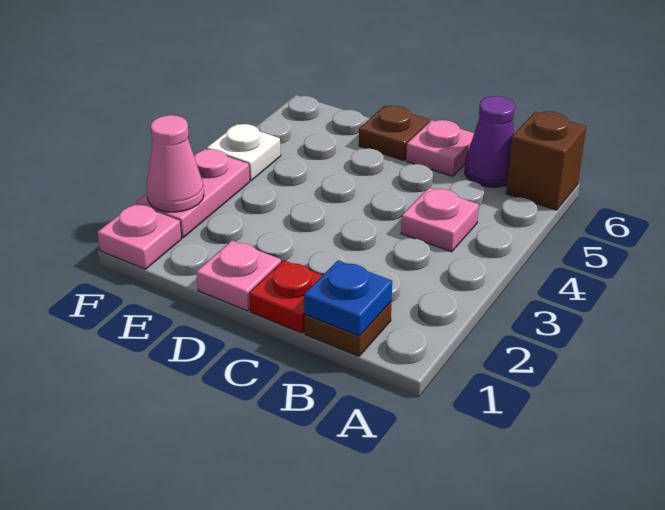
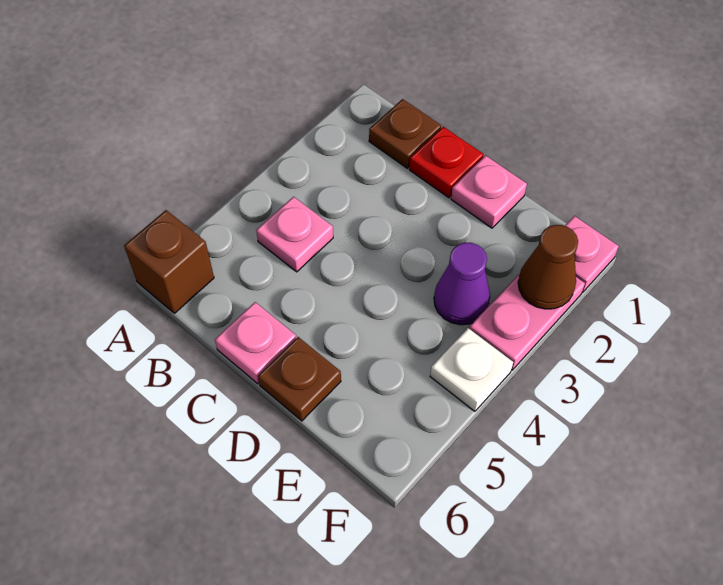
blue 1x1 plate [304,261,392,336] -> none
purple 1x1 cone [465,96,515,187] -> purple 1x1 cone moved to [434,243,490,325]
pink 1x1 cone [146,115,204,212] -> brown 1x1 cone [518,225,578,309]

